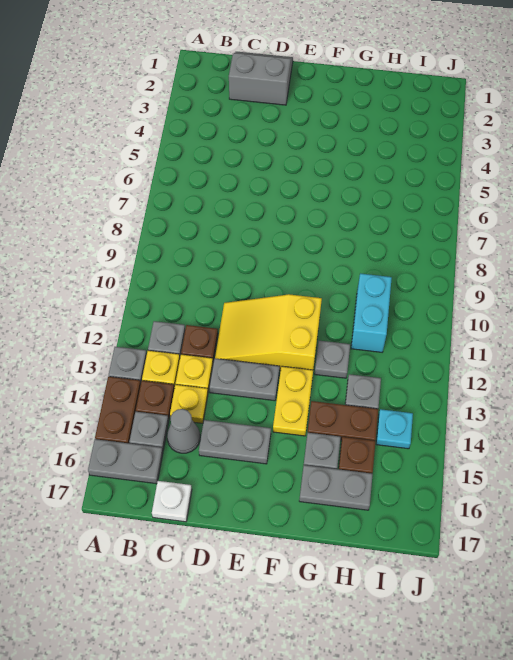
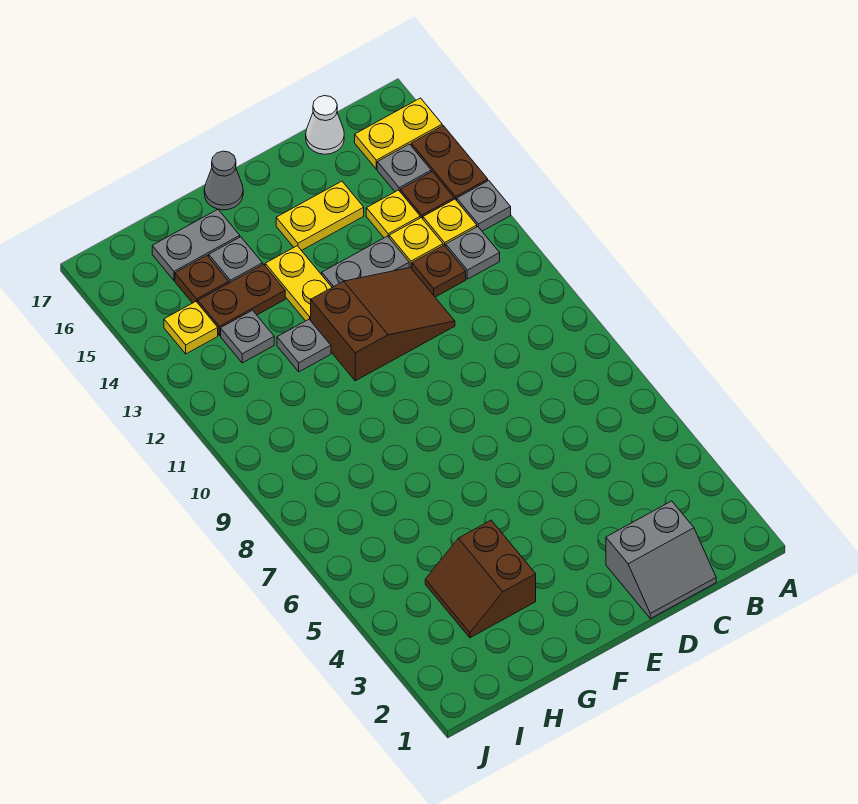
grey 1x2 plate [88,439,163,484] -> yellow 1x2 plate [355,98,442,169]
grey 1x1 cone [167,409,200,453] -> grey 1x1 cone moved to [204,151,243,210]
white 1x1 plate [152,481,192,522] -> white 1x1 cone [306,96,344,154]
yellow 2x3 slope [215,294,322,371] -> brown 2x3 slope [311,268,455,381]
grey 1x2 plate [199,420,271,464] -> yellow 1x2 plate [276,181,364,251]
none -> brown 2x2 slope [425,520,536,638]
cyan 1x2 brick [351,273,392,352] -> none
cyan 1x1 plate [376,409,413,449] -> yellow 1x1 plate [164,302,218,354]

